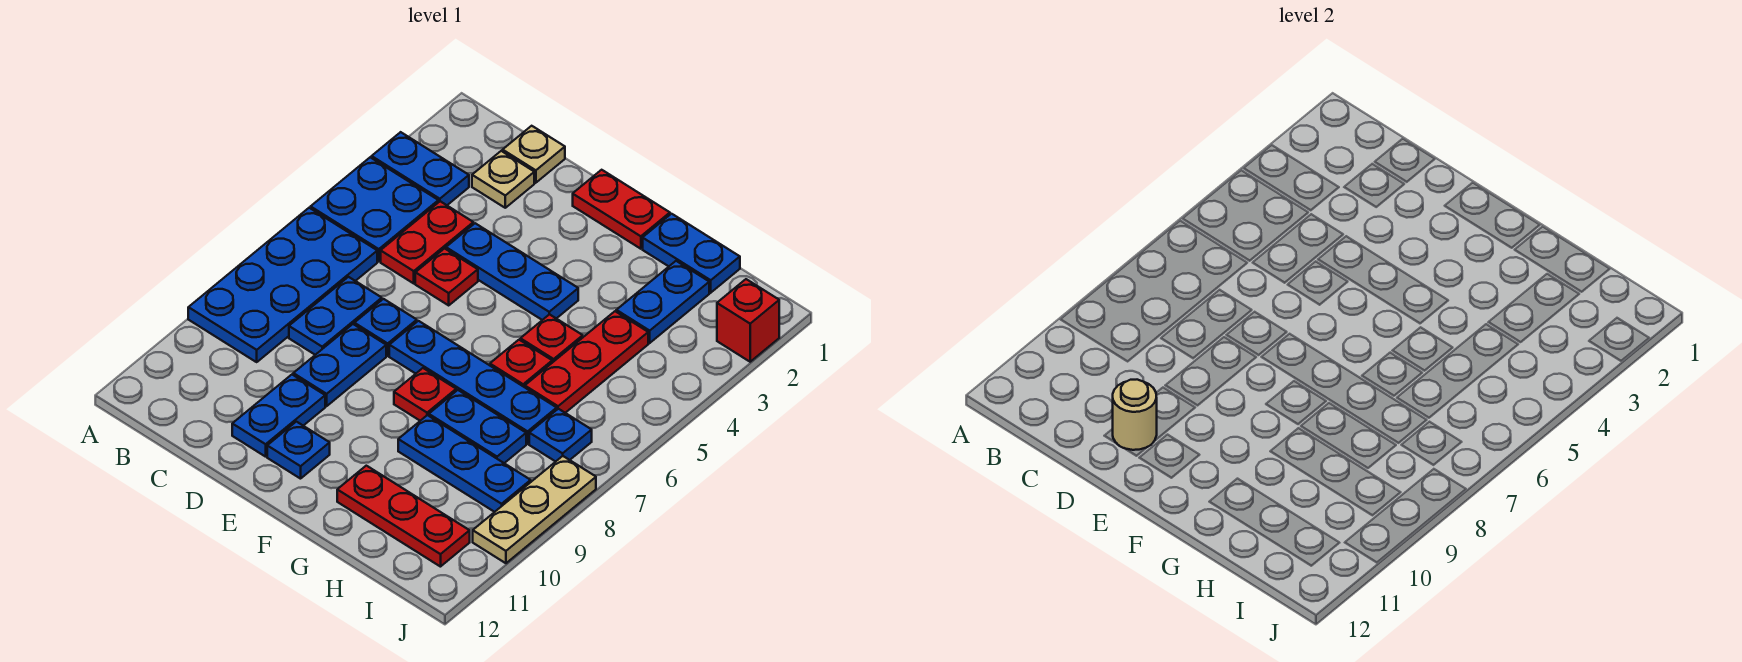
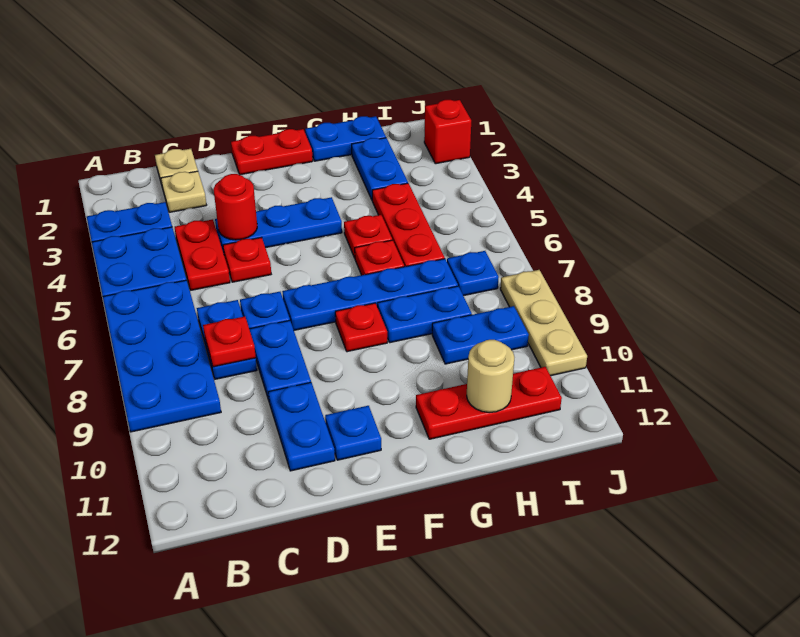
none -> red 1x1 plate [203,317,256,367]
none -> red 1x1 round brick [214,174,257,240]
tan 1x1 round brick [1113,380,1157,450] -> tan 1x1 round brick moved to [467,340,514,413]
blue 1x3 plate [398,415,531,512] -> blue 1x2 plate [432,306,529,364]

